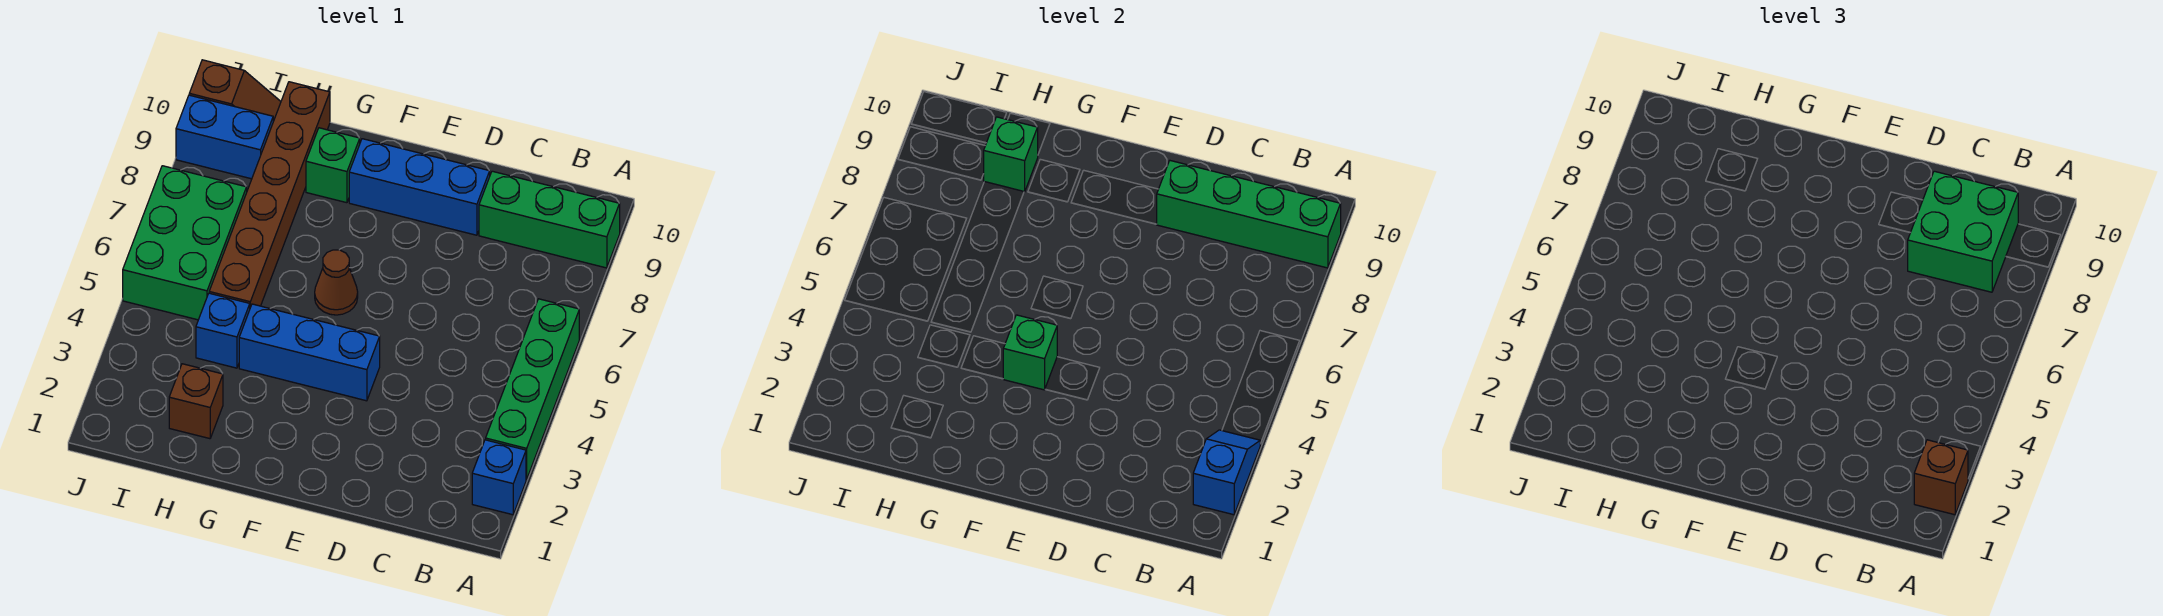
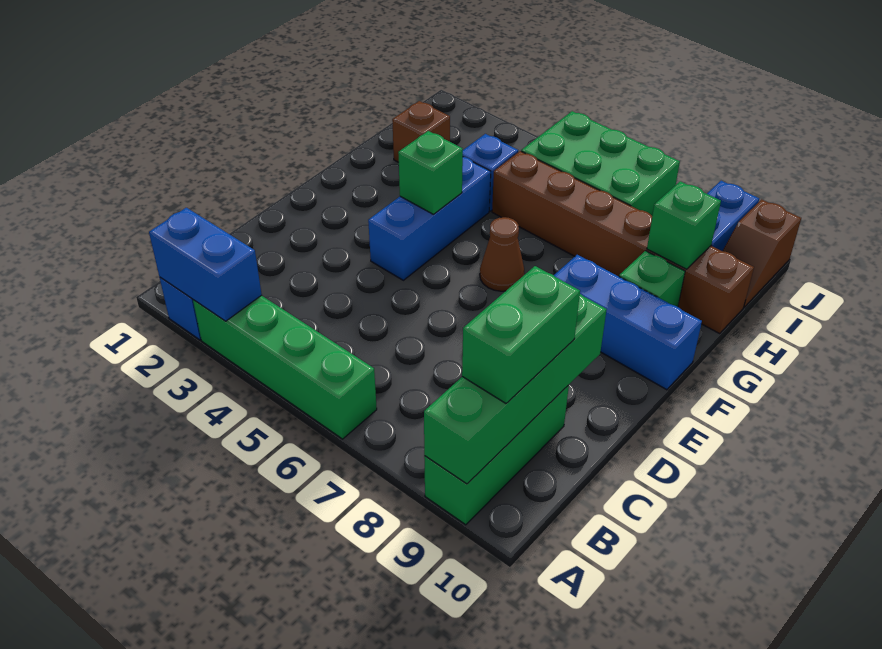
blue 1x2 slope [1193,430,1260,515] -> blue 1x2 brick [149,208,262,321]
brown 1x1 brick [1914,440,1968,515] -> none
green 2x2 brick [1908,171,2018,292] -> green 1x2 brick [462,266,580,403]
blue 1x3 brick [349,139,490,235] -> blue 1x3 brick turned to [554,255,702,390]

